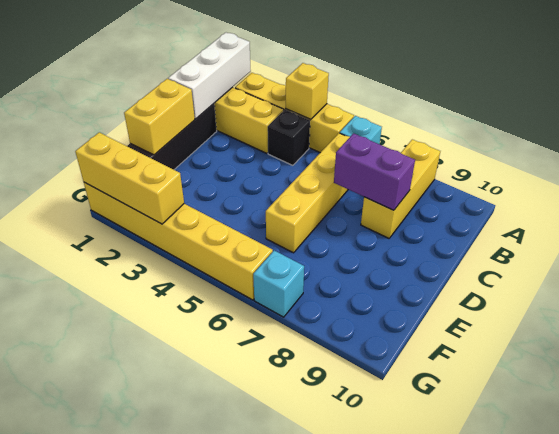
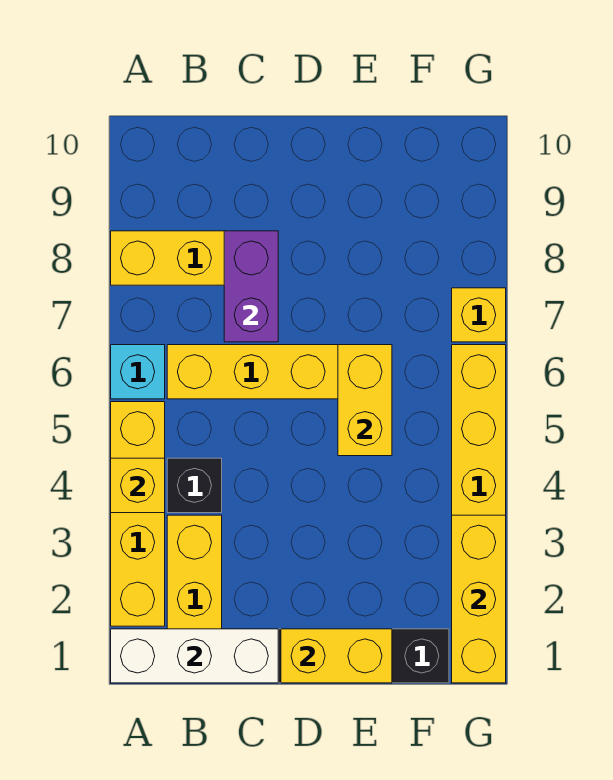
none -> yellow 1x2 brick [338,345,392,456]
cyan 1x1 brick [253,250,304,317] -> yellow 1x1 brick [452,288,506,342]

